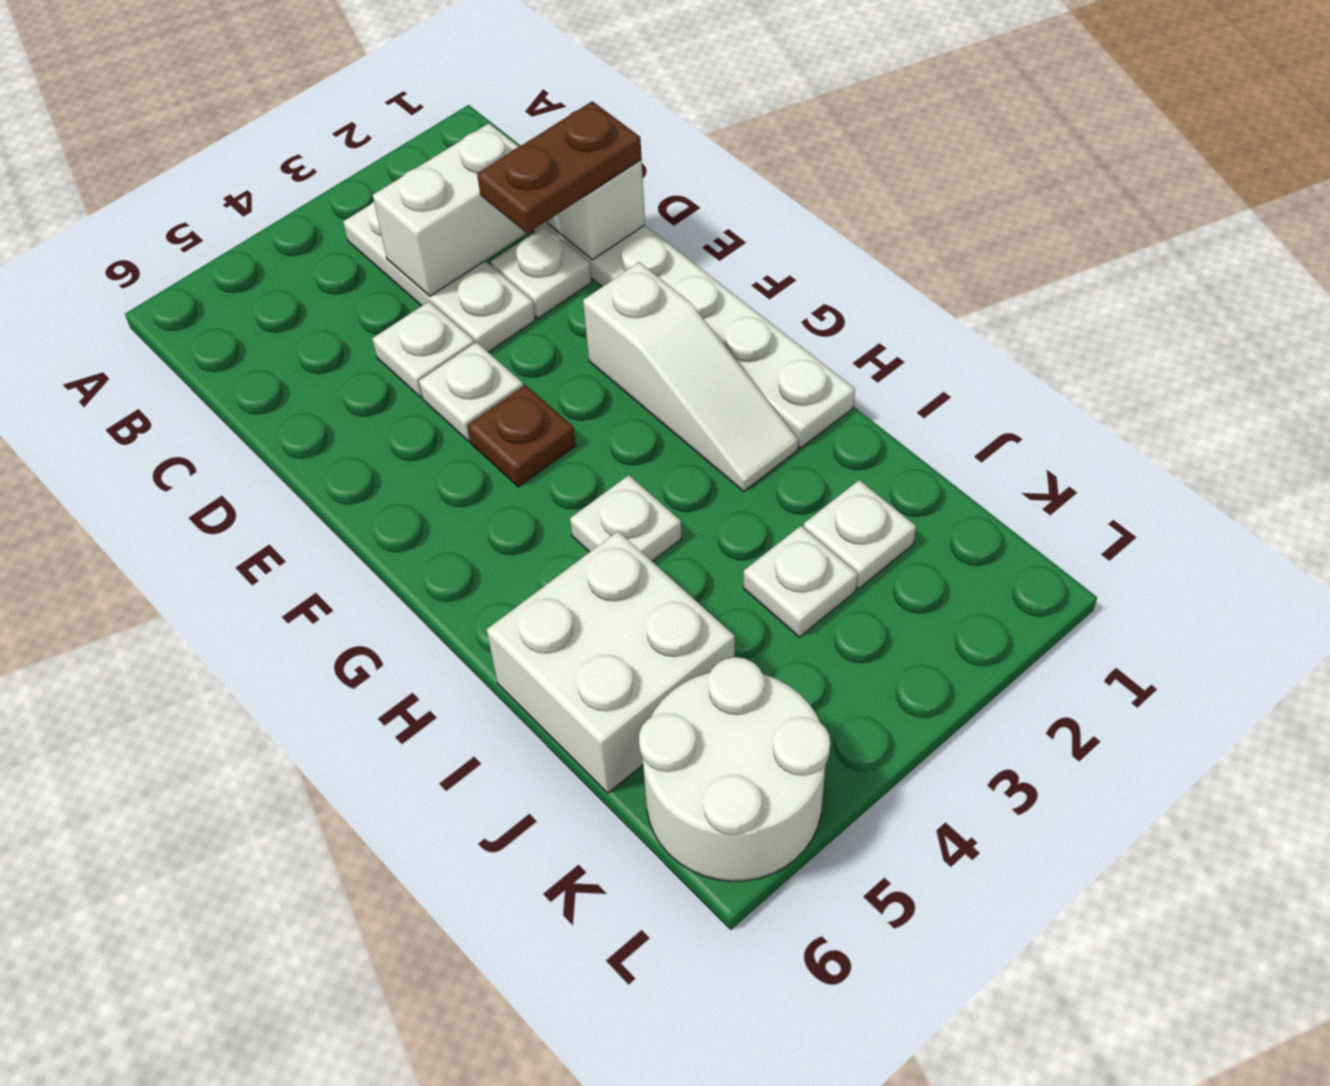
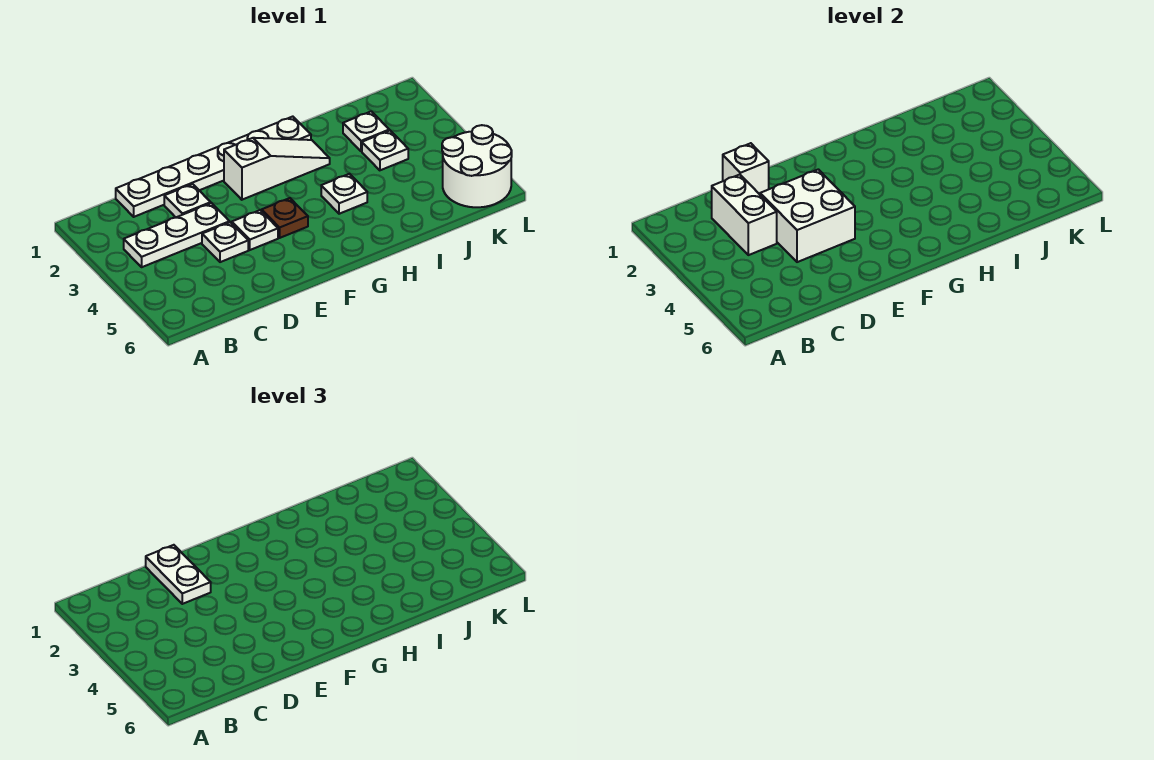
brown 1x2 plate [477,101,642,233] -> white 1x2 plate [146,545,211,604]
white 2x2 brick [487,531,735,793] -> white 2x2 brick moved to [760,169,855,262]

